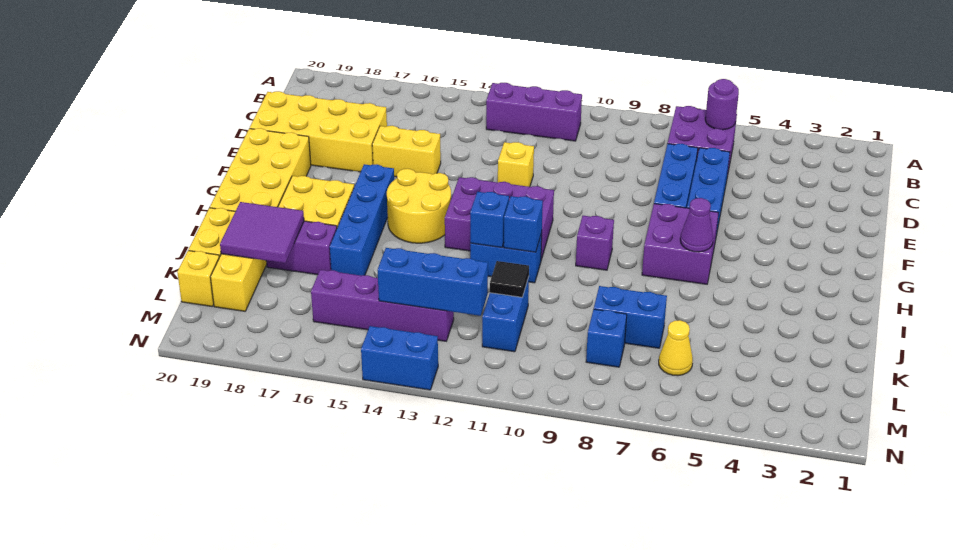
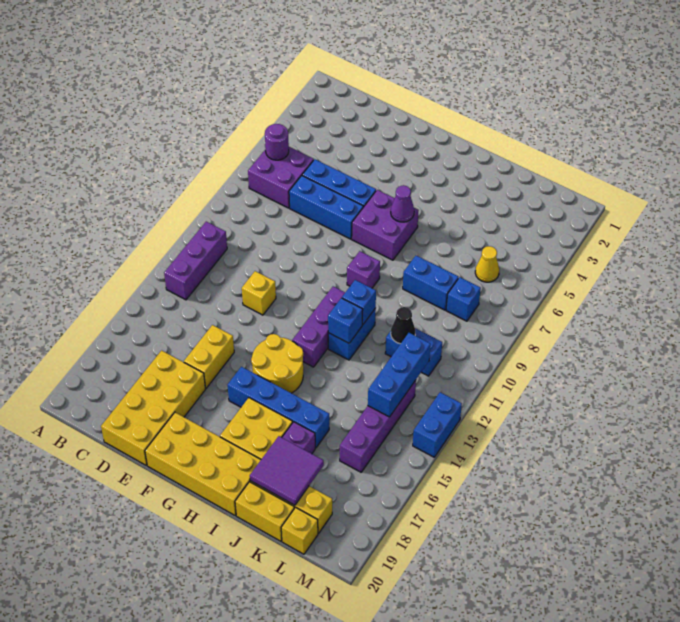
purple 2x3 brick [445,177,554,260] -> purple 1x3 brick [292,286,345,367]
blue 1x2 brick [594,286,667,348] -> blue 1x2 brick turned to [403,256,458,310]
black 1x1 tile [490,261,529,297] -> black 1x1 cone [391,307,416,344]

